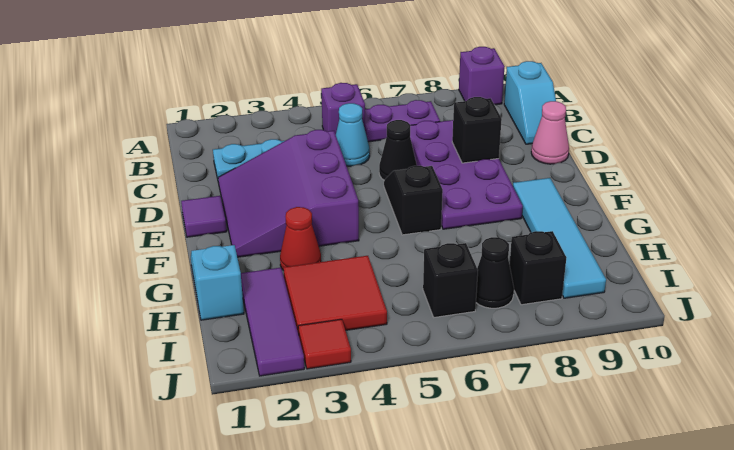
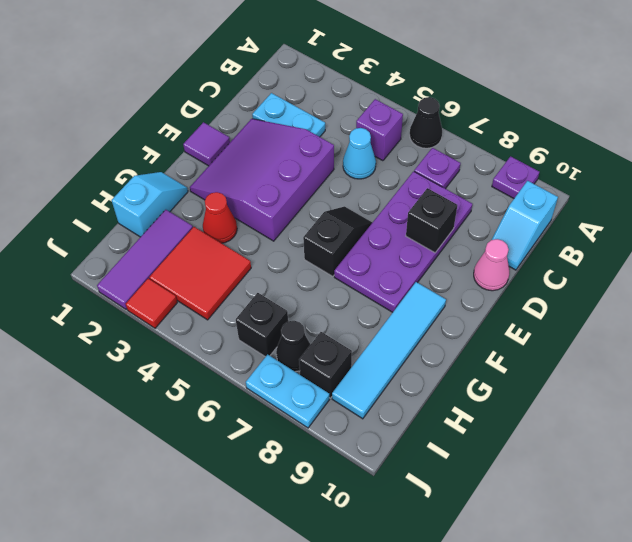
purple 1x1 brick [459,47,505,105] -> purple 1x1 plate [492,156,539,198]
purple 1x2 plate [365,100,440,142] -> purple 1x1 plate [414,148,460,189]
black 1x1 cone [379,120,417,180] -> black 1x1 cone moved to [410,97,442,148]
none -> cyan 1x2 plate [246,354,329,428]

